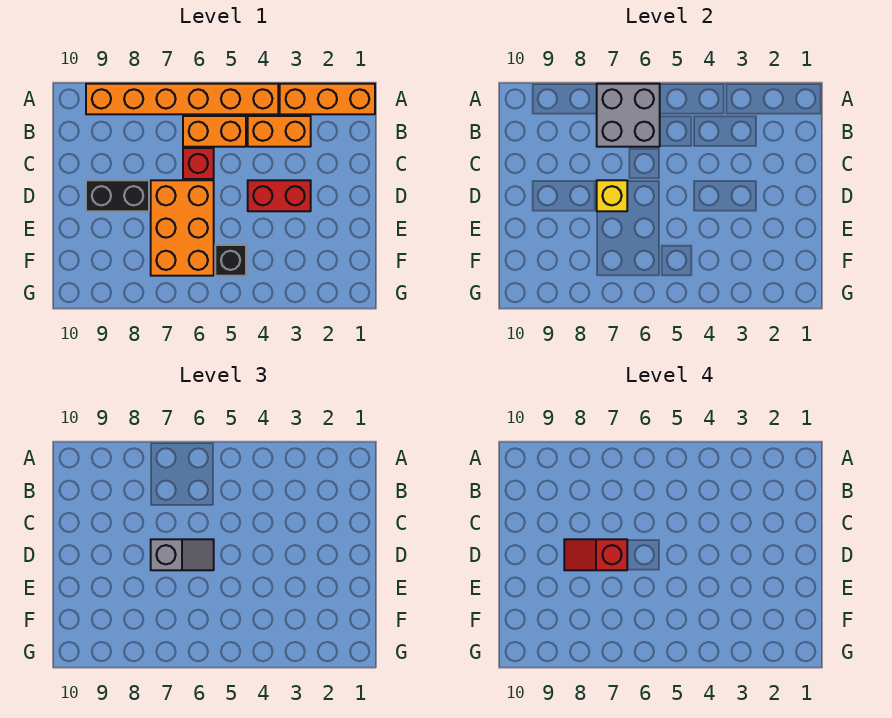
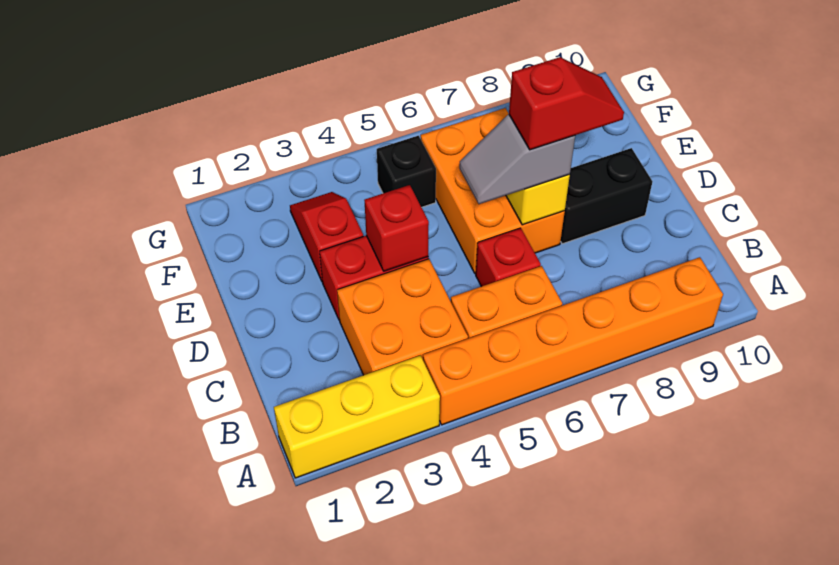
orange 1x3 brick [280,84,375,114] -> yellow 1x3 brick [274,355,440,478]
grey 2x2 brick [597,84,660,147] -> none
orange 1x2 brick [248,116,311,147] -> orange 2x2 brick [337,259,468,375]
none -> red 1x1 brick [364,185,429,271]
none -> red 1x2 slope [290,192,363,282]

